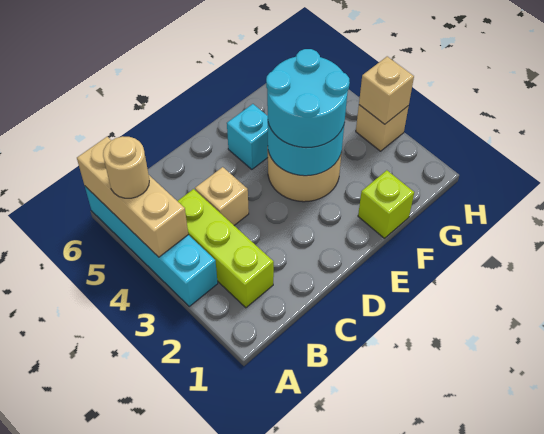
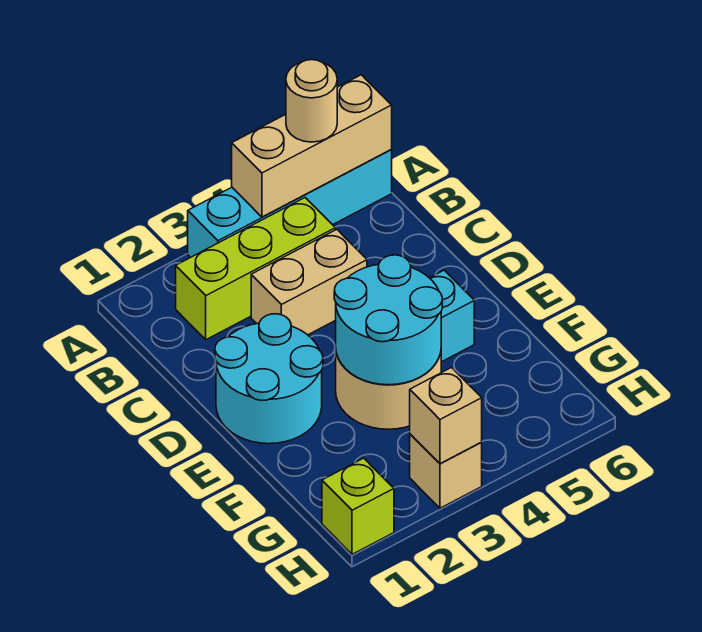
tan 1x1 brick [195,167,249,225] -> tan 1x2 brick [251,229,367,335]
cyan 2x2 round brick [266,49,350,148] -> cyan 2x2 round brick moved to [215,314,323,444]
lime 1x1 brick [358,170,414,238] -> lime 1x1 brick moved to [322,458,394,554]

